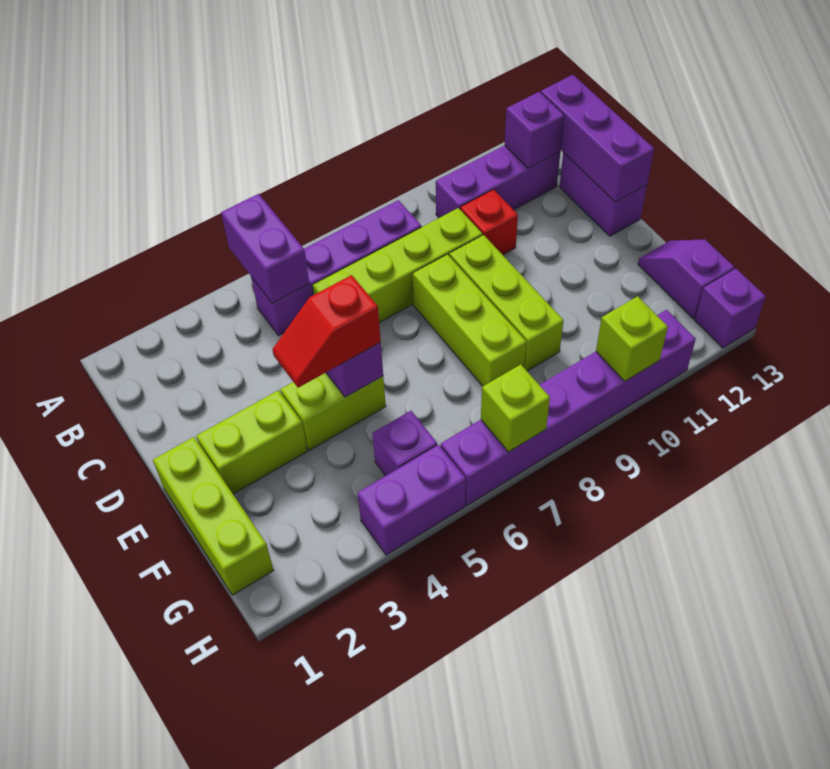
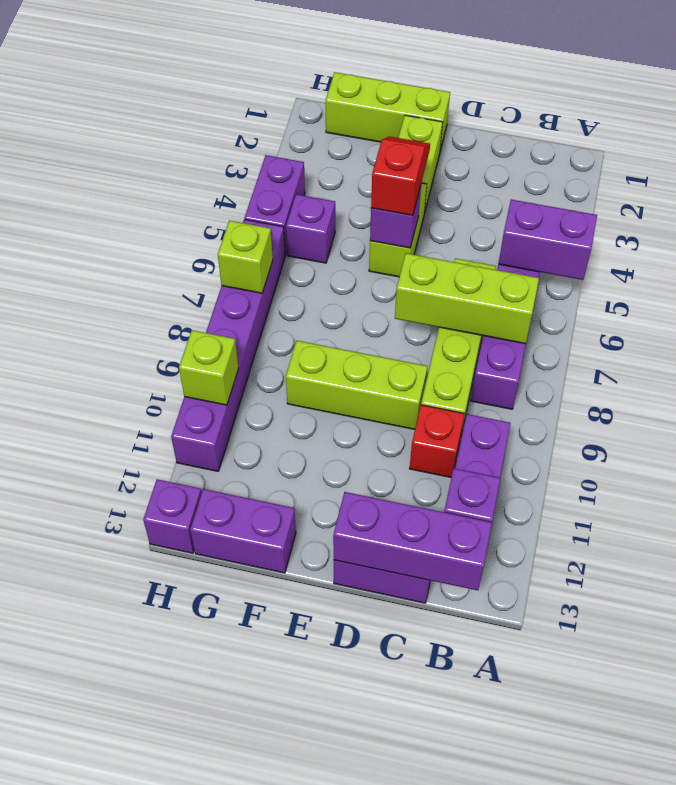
lime 1x3 brick [413,255,526,386] -> lime 1x3 brick moved to [395,253,539,344]
purple 1x2 slope [638,239,735,319] -> purple 1x2 brick [190,489,296,573]

